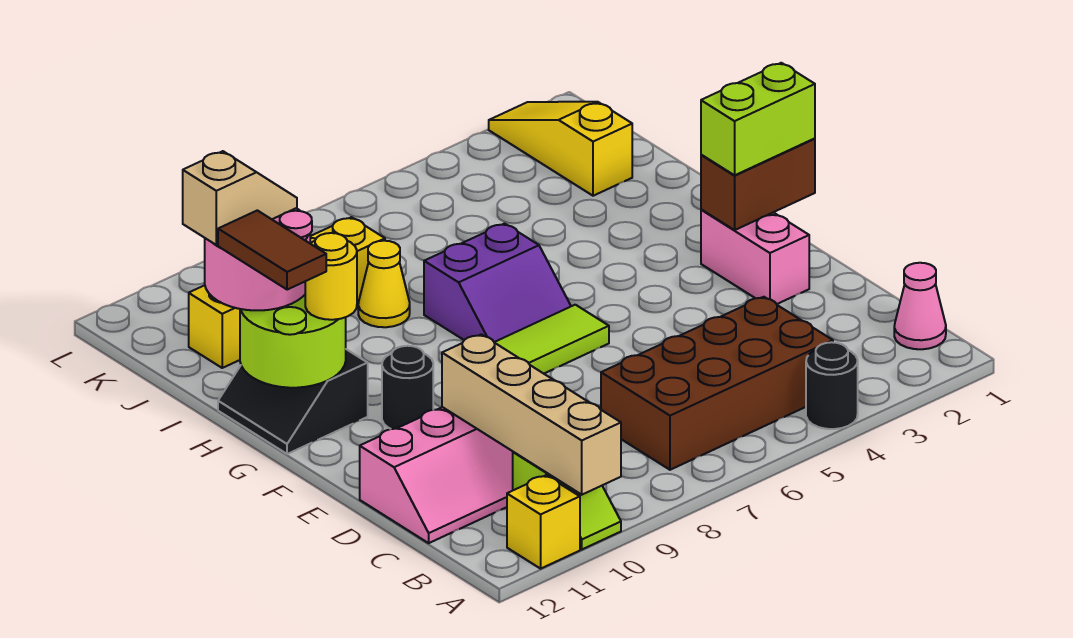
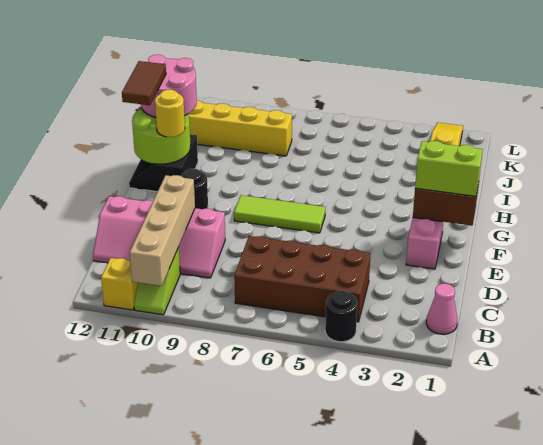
purple 2x2 slope [424,224,571,342] -> none
yellow 1x1 cone [358,241,410,327] -> none
tan 1x2 slope [183,151,297,245] -> none

